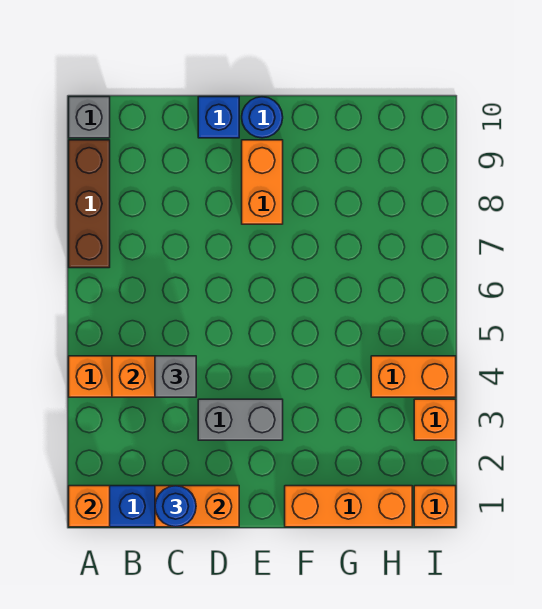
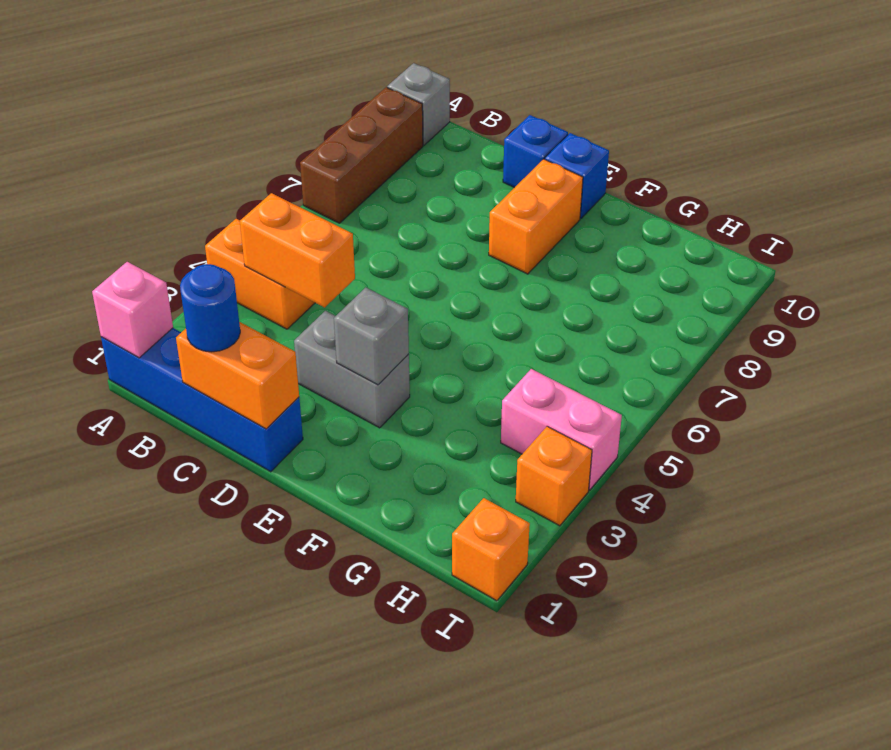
orange 1x1 brick [69,486,110,527] -> pink 1x1 brick [92,262,173,358]
grey 1x1 brick [155,356,196,397] -> grey 1x1 brick moved to [334,287,409,385]
blue 1x1 round brick [242,97,283,138] -> blue 1x1 brick [545,133,609,218]
orange 1x3 brick [285,486,412,527] -> none
orange 1x2 brick [371,356,456,397] -> pink 1x2 brick [501,369,622,490]

